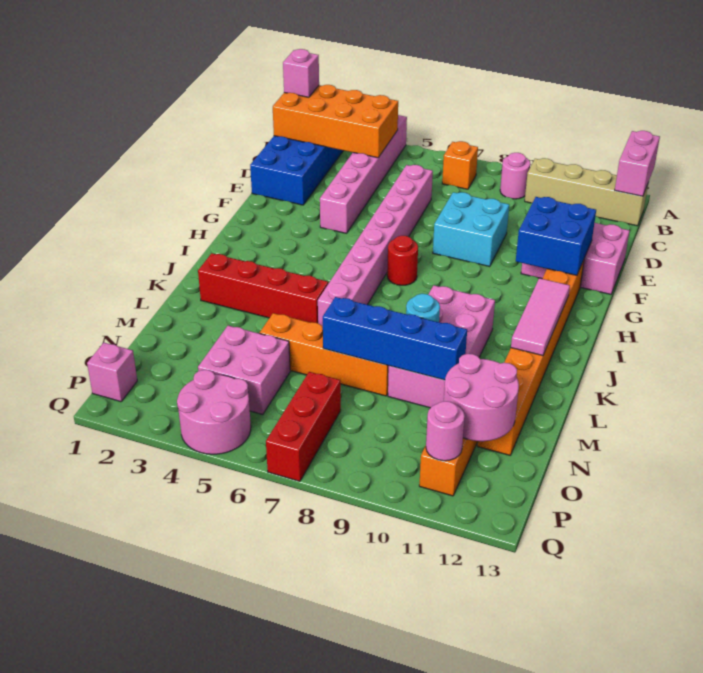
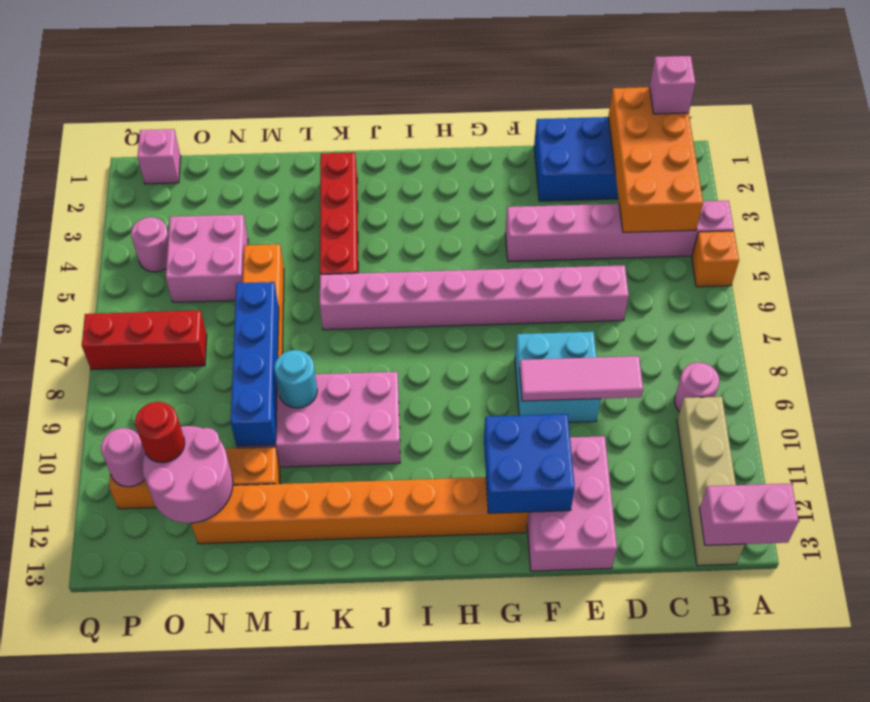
orange 1x1 brick [442,141,478,189] -> orange 1x1 brick moved to [692,231,739,287]
red 1x1 round brick [387,236,418,285] -> red 1x1 round brick moved to [135,402,185,463]
pink 1x3 tile [511,278,570,356] -> pink 1x3 tile moved to [520,356,643,401]
pink 2x2 round brick [177,370,251,454] -> pink 1x1 round brick [131,217,169,272]

